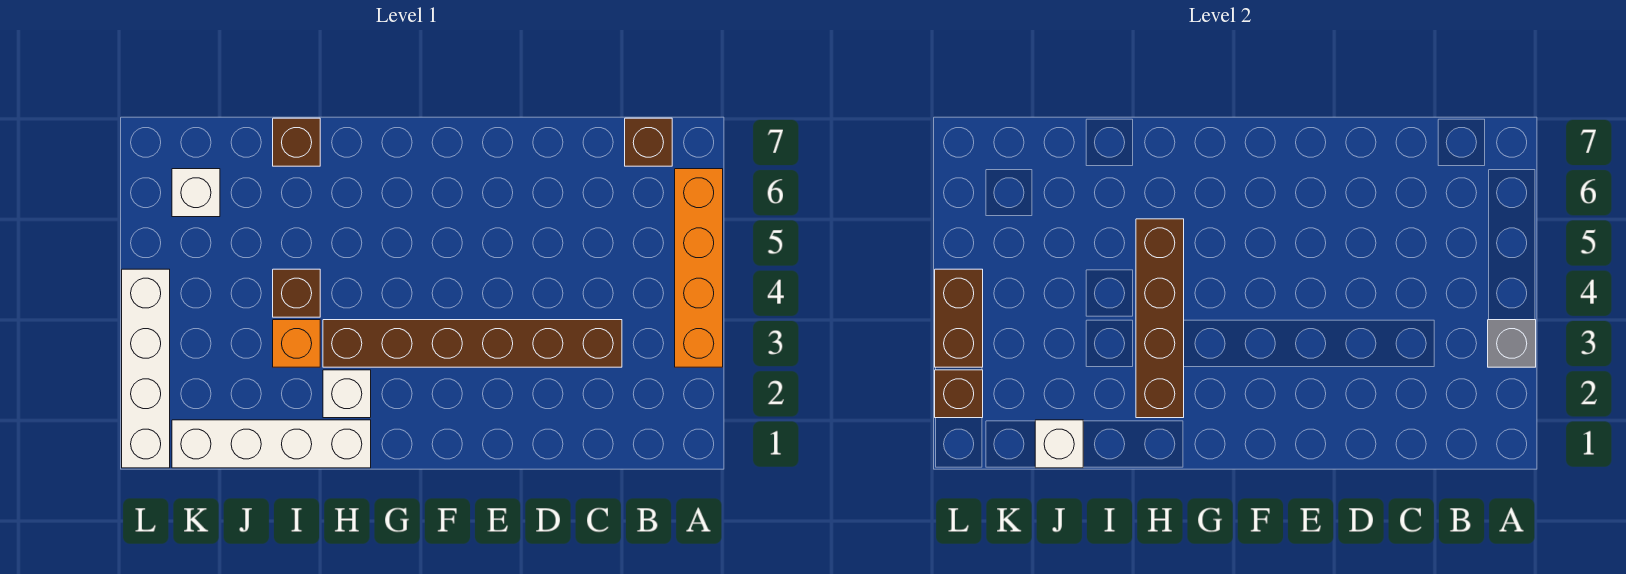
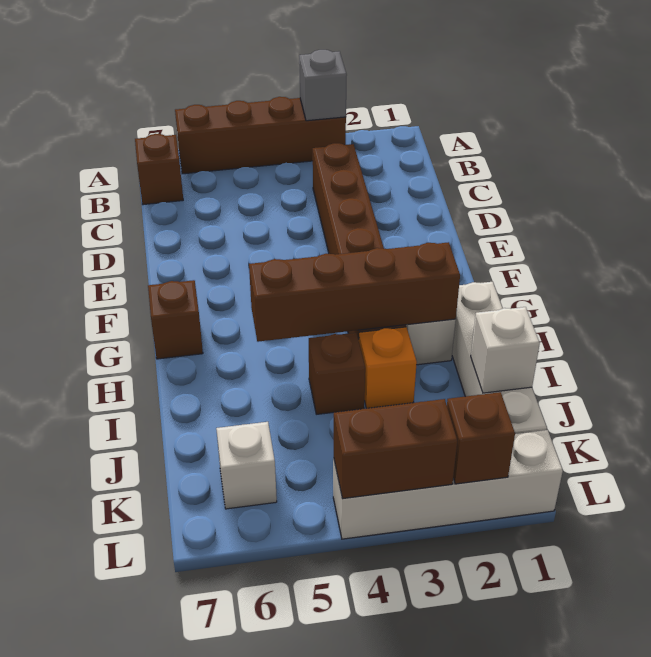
orange 1x4 brick [675,169,723,367] -> brown 1x4 brick [175,97,346,174]
brown 1x1 brick [273,118,320,166] -> brown 1x1 brick moved to [148,280,203,359]

